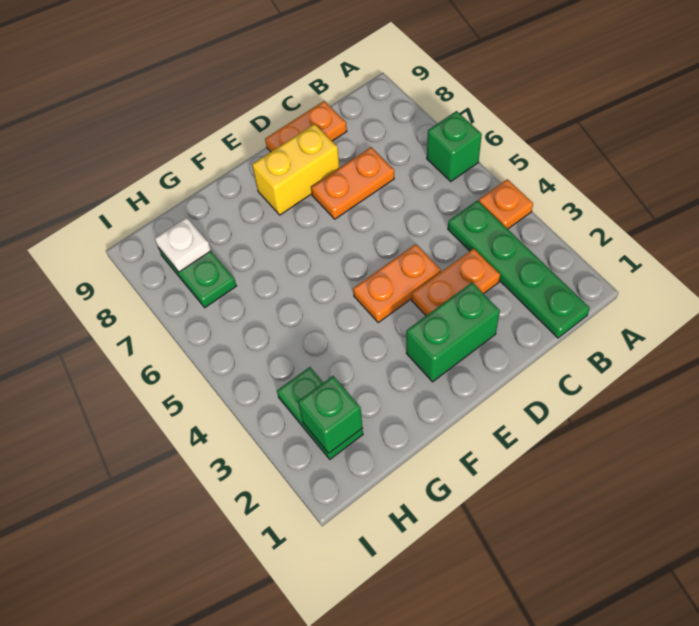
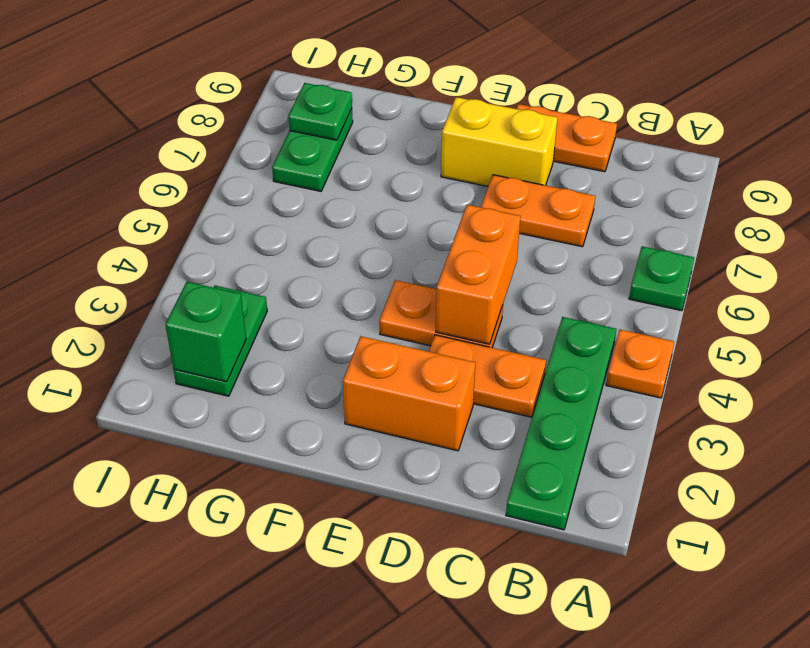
green 1x1 brick [427,111,482,181] -> green 1x1 plate [629,246,694,311]
green 1x2 brick [406,283,500,382] -> orange 1x2 brick [343,336,475,451]
none -> orange 1x2 brick [436,205,521,344]
white 1x1 plate [155,217,211,272] -> green 1x1 plate [288,83,352,140]

